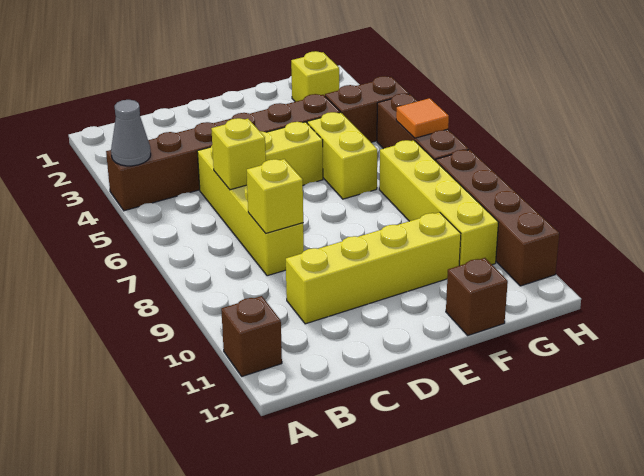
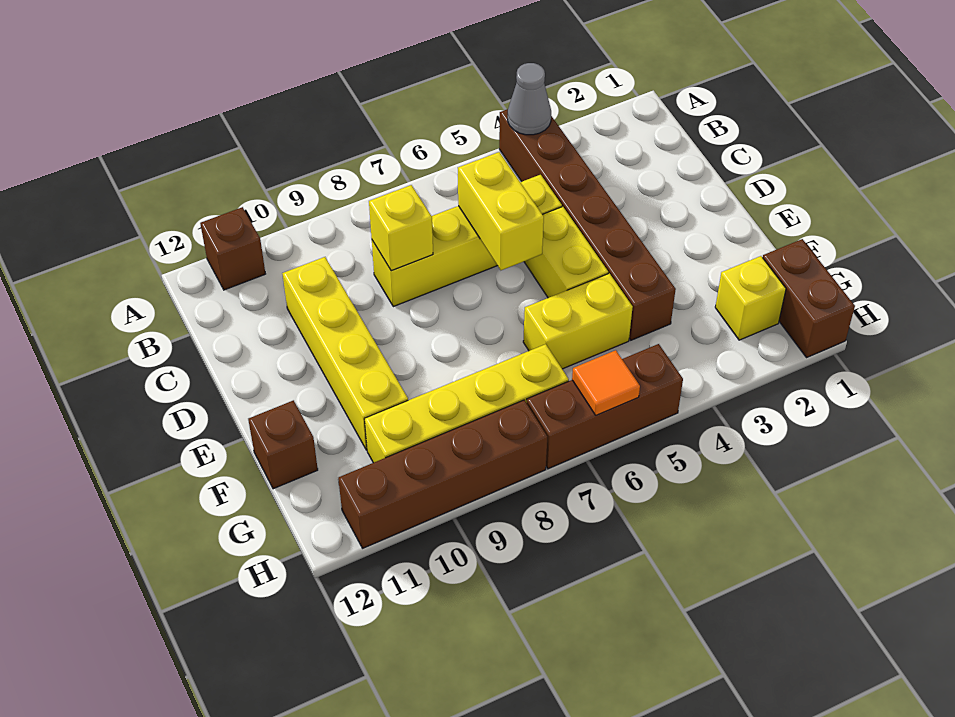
yellow 1x1 brick [211,118,266,190] -> yellow 1x2 brick [458,152,544,270]
brown 1x2 brick [325,76,409,142] -> brown 1x2 brick moved to [763,239,855,357]

